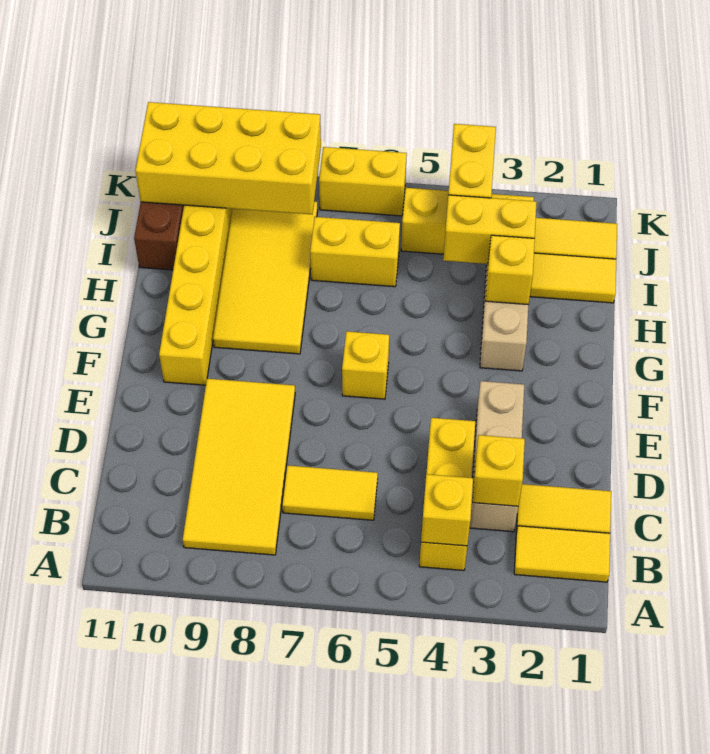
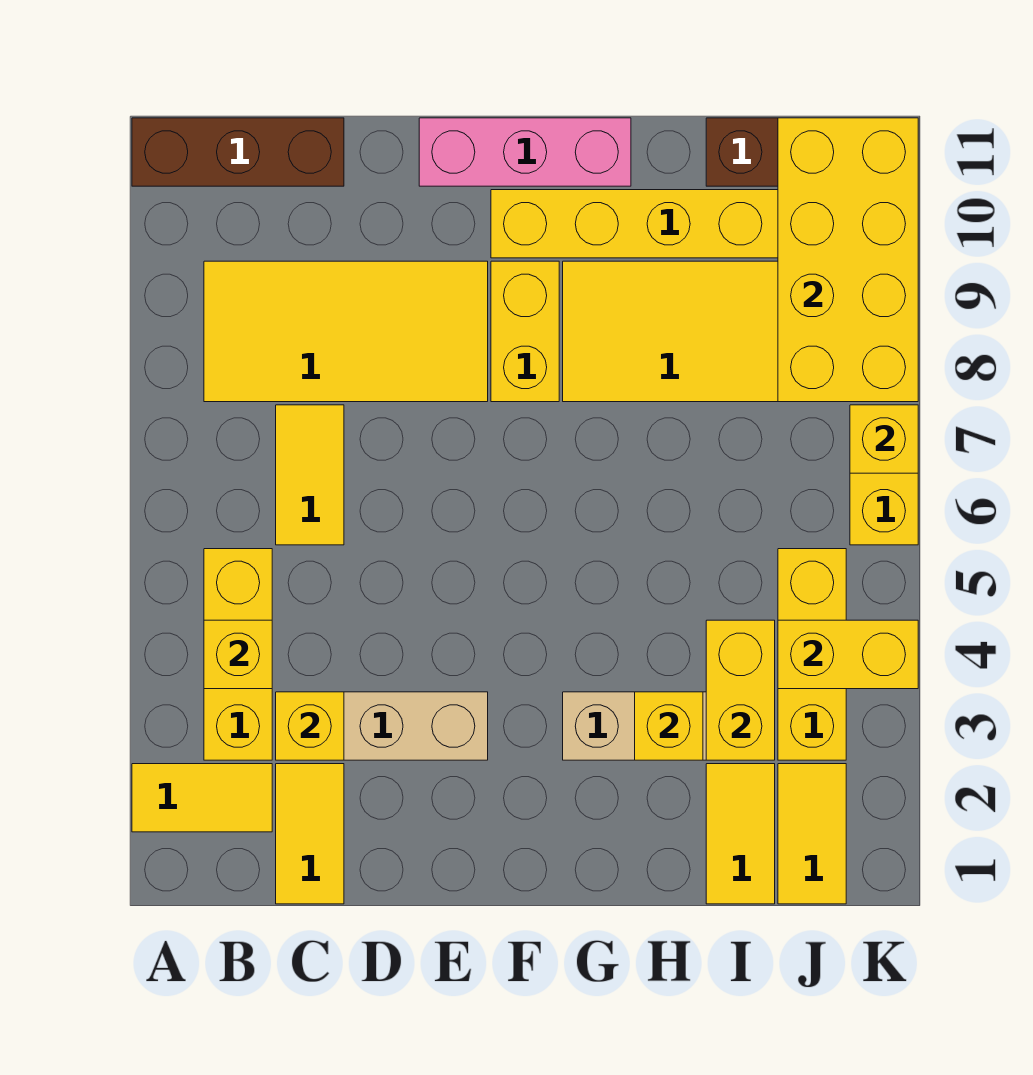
none -> brown 1x3 brick [132,118,344,186]
yellow 1x2 tile [514,526,610,582] -> yellow 1x2 tile turned to [132,764,272,832]
yellow 1x3 brick [419,418,475,570] -> yellow 1x3 brick turned to [204,549,272,760]
none -> pink 1x3 brick [419,118,631,186]
yellow 1x1 brick [342,331,389,399] -> yellow 1x1 brick moved to [850,405,918,473]
yellow 1x2 brick [310,217,400,287] -> yellow 1x2 brick moved to [491,261,559,402]

